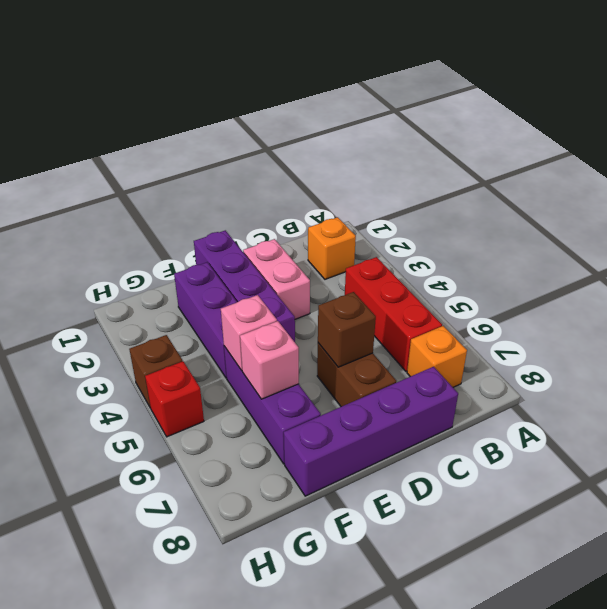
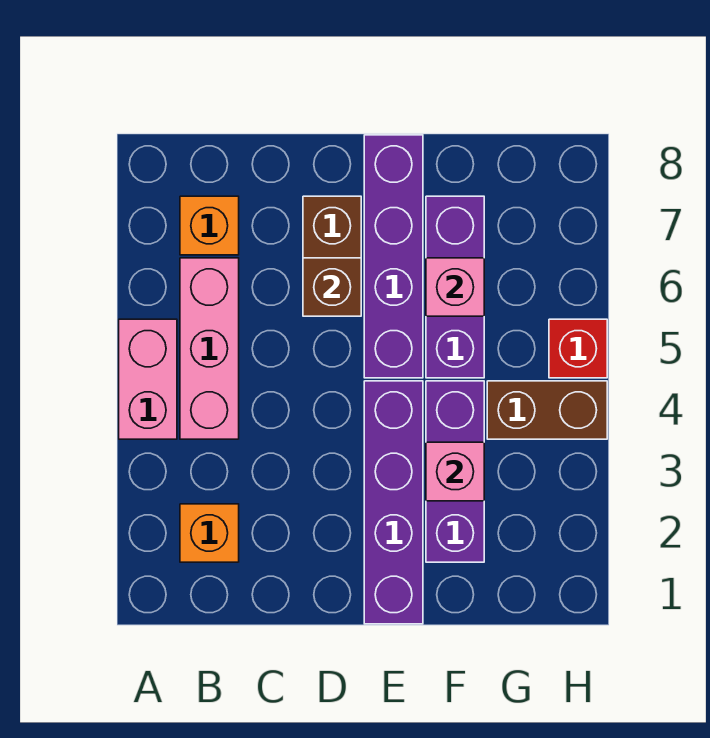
red 1x3 brick [345,257,442,372] -> pink 1x3 brick [180,258,239,439]
purple 1x4 brick [284,367,458,496] -> purple 1x4 brick turned to [364,135,423,378]
pink 1x2 brick [243,239,310,319] -> pink 1x2 brick moved to [119,319,177,439]
pink 1x1 brick [221,295,277,370] -> pink 1x1 brick moved to [426,442,484,501]
brown 1x1 brick [129,335,183,408] -> brown 1x2 brick [487,381,607,439]

